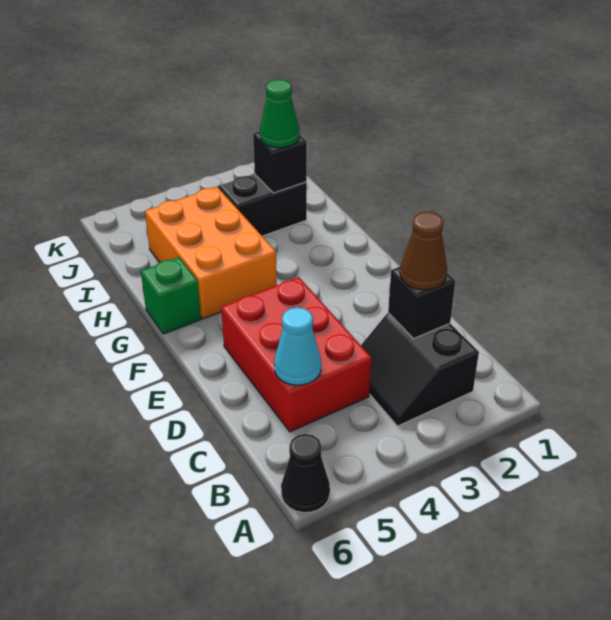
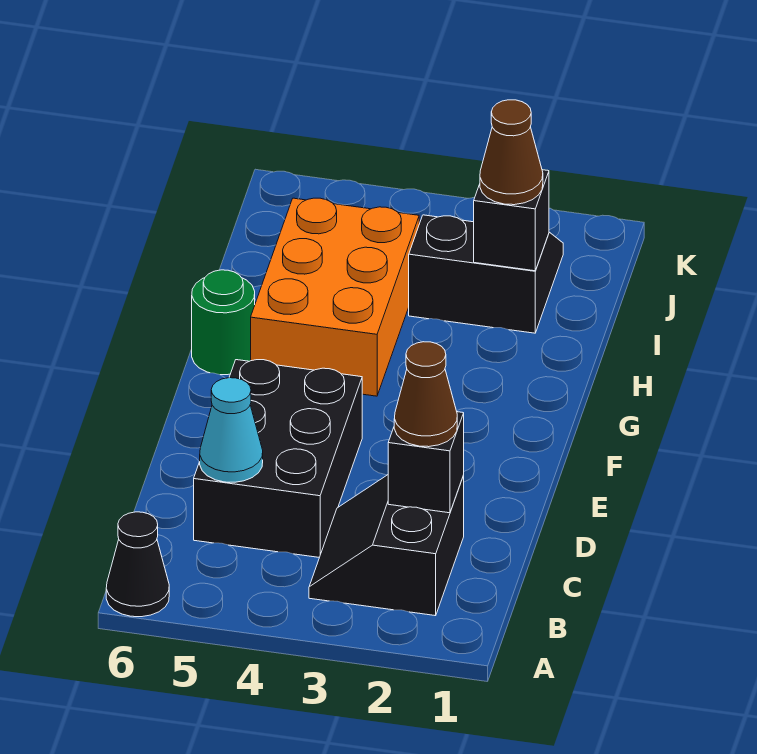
red 2x3 brick [221,277,371,432] -> black 2x3 brick [194,360,362,558]
green 1x1 brick [141,257,201,334] -> green 1x1 round brick [192,270,255,375]
green 1x1 cone [260,79,299,148] -> brown 1x1 cone [480,100,543,205]

